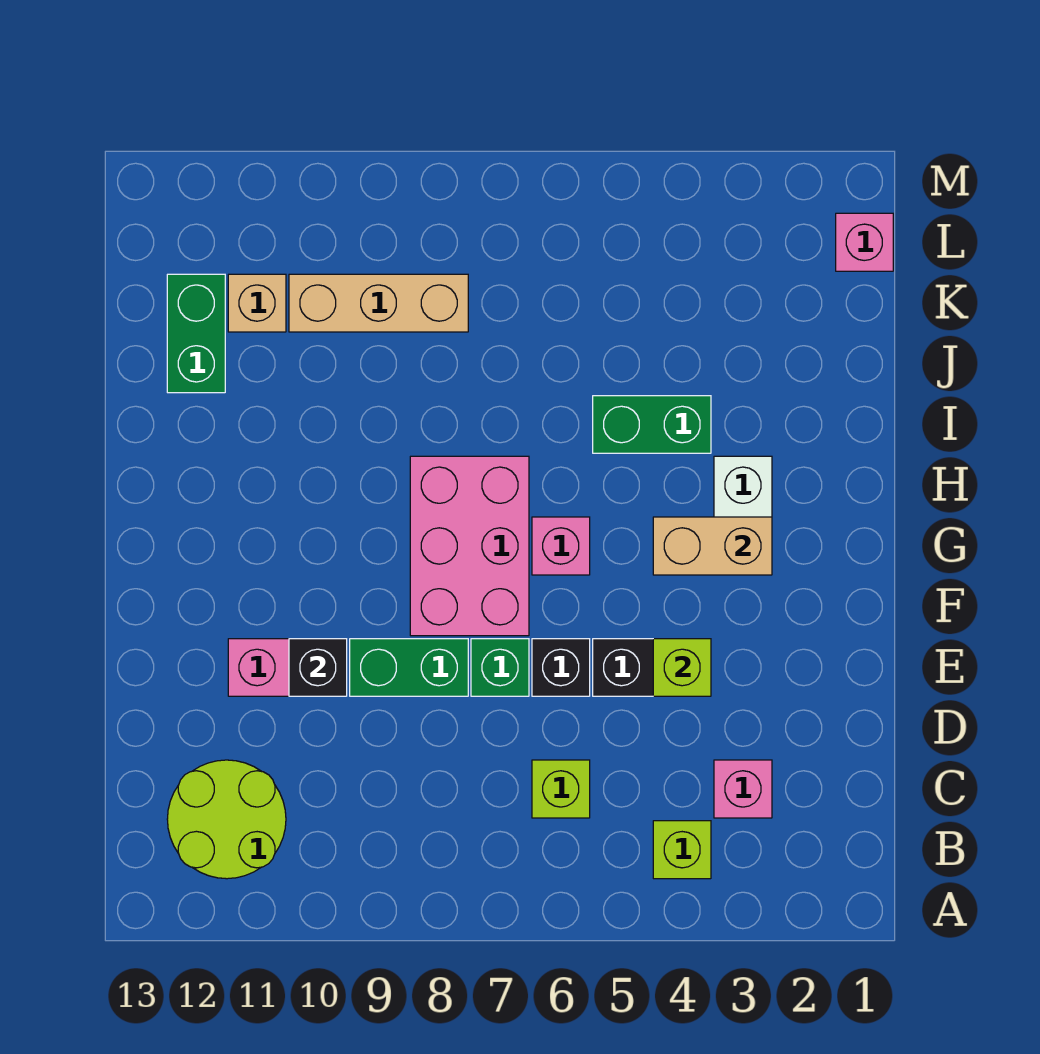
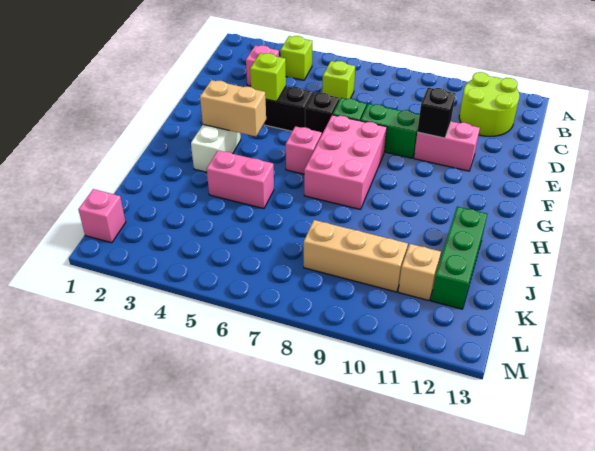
green 1x2 brick [593,396,711,453] -> pink 1x2 brick [207,150,274,209]
green 1x2 brick [167,274,225,393] -> green 1x3 brick [431,207,487,309]

